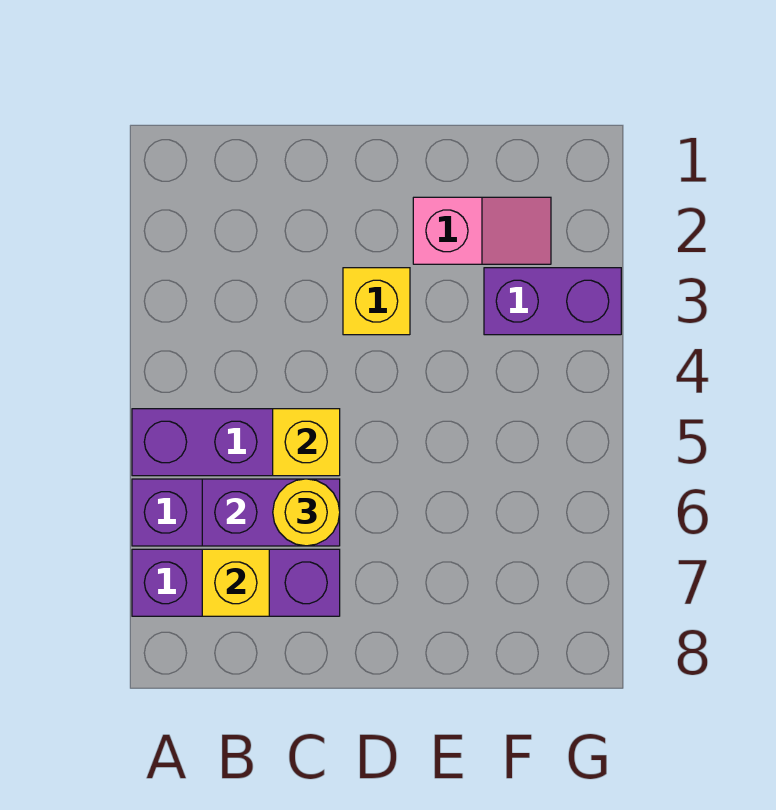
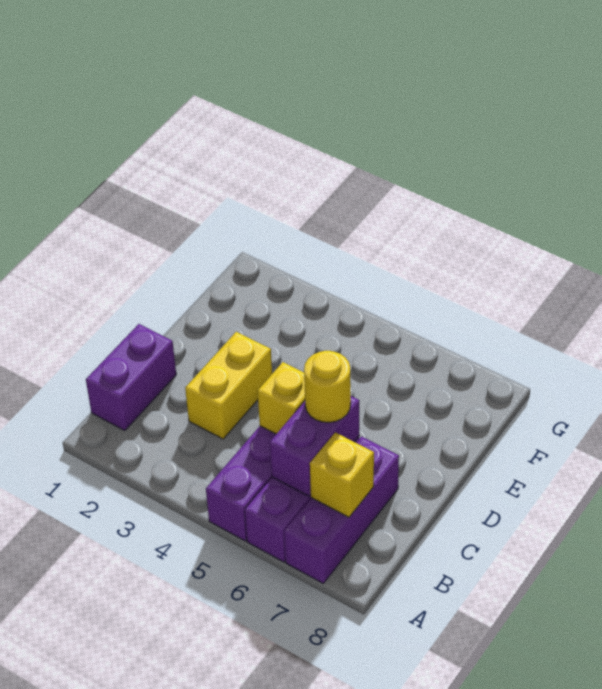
yellow 1x1 brick [343,268,410,335] -> yellow 1x2 brick [185,332,272,439]
pink 1x2 slope [413,197,551,264] -> none
purple 1x2 brick [484,268,621,335] -> purple 1x2 brick moved to [86,324,176,430]

